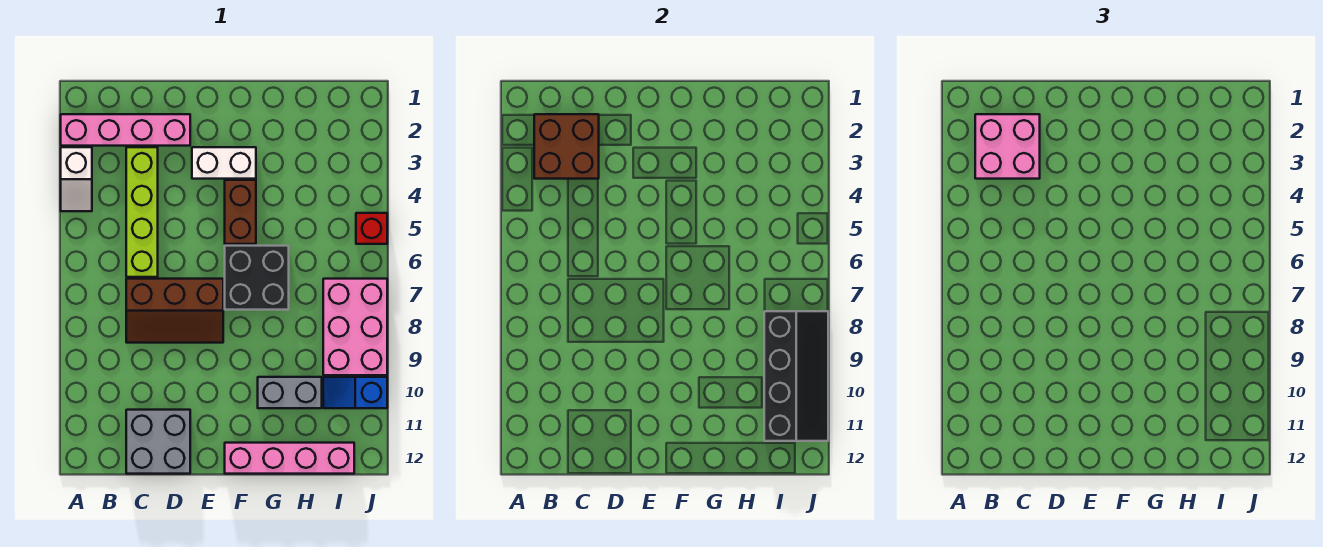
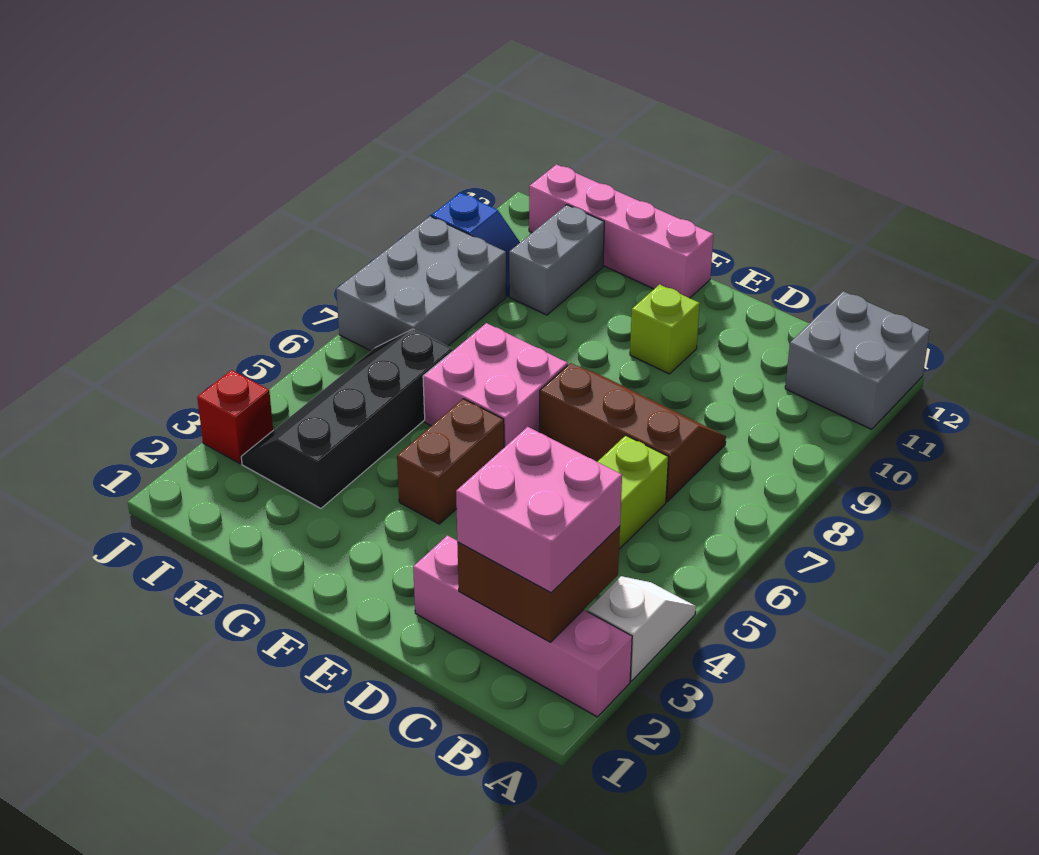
grey 2x2 brick [126,410,190,474] -> grey 2x2 brick moved to [785,291,930,429]
white 1x2 brick [192,147,256,179] -> none
none -> lime 1x1 brick [630,284,700,374]
black 2x2 brick [225,246,289,310] -> pink 2x2 brick [423,323,568,447]
grey 1x2 brick [258,377,322,408] -> grey 1x2 brick turned to [509,205,604,315]
pink 2x3 brick [323,279,387,375] -> grey 2x3 brick [336,216,506,351]
black 2x4 slope [764,311,828,441] -> black 2x4 slope moved to [241,329,452,508]
red 1x1 brick [356,213,387,244] -> red 1x1 brick moved to [197,370,273,464]

